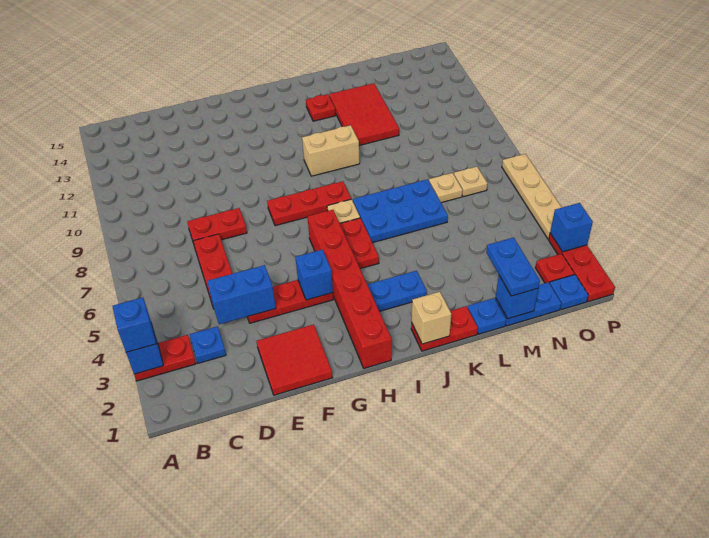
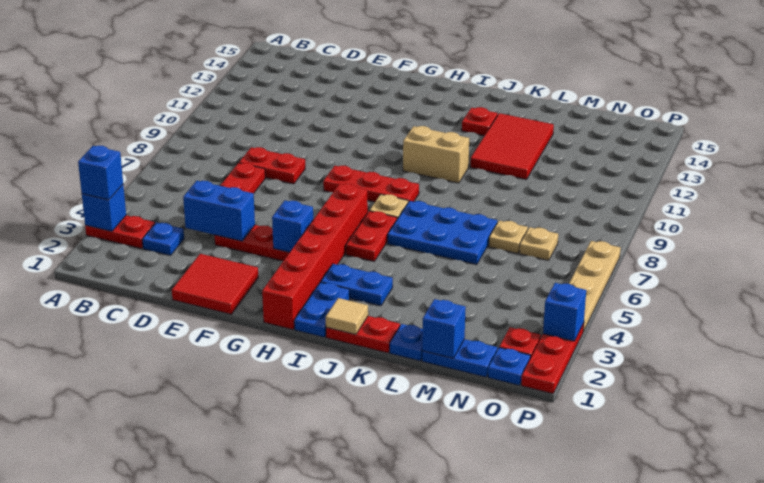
tan 1x1 brick [412,292,451,344] -> tan 1x1 tile [326,298,368,334]
blue 1x2 plate [486,237,540,296] -> blue 1x2 plate moved to [294,282,350,337]

